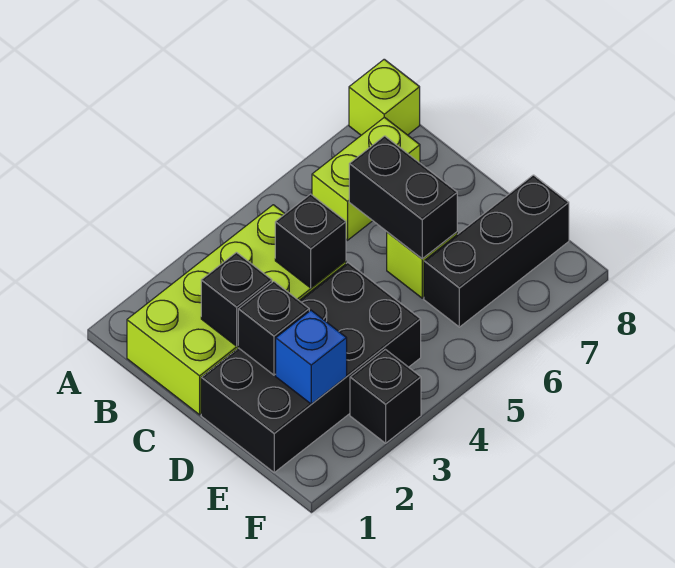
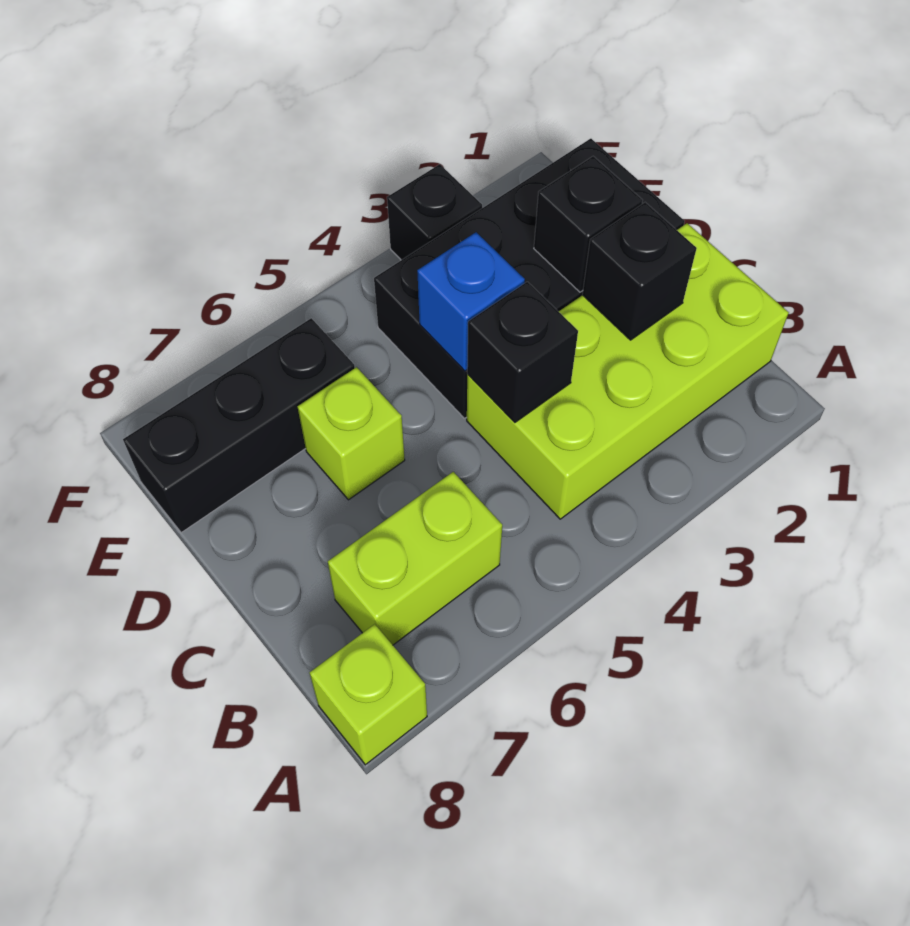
black 1x2 brick [349,136,457,259] -> none
blue 1x1 brick [276,310,347,404] -> blue 1x1 brick moved to [417,232,525,371]

